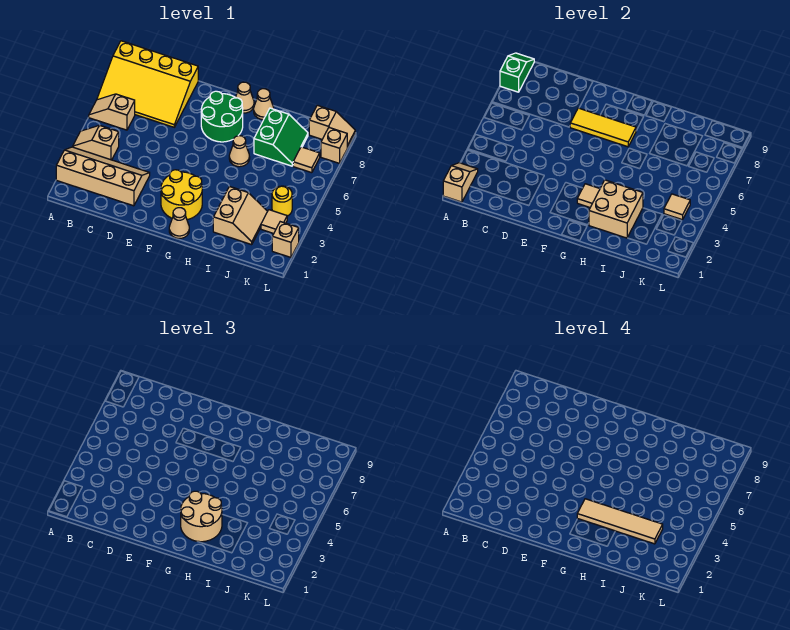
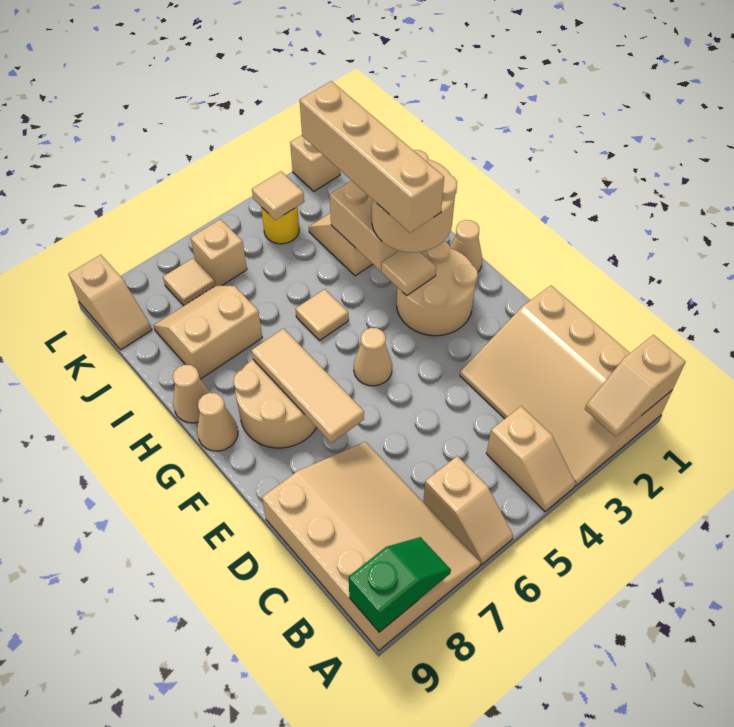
tan 2x4 slope [56,147,150,206] -> tan 3x4 slope [460,286,672,486]
yellow 3x4 slope [97,41,198,127] -> tan 3x4 slope [262,442,481,651]
green 1x2 slope [500,53,534,92] -> green 1x2 slope turned to [349,537,451,632]
yellow 1x3 tile [570,108,636,147] -> tan 1x3 tile [251,328,364,443]
yellow 2x2 round brick [161,170,202,220] -> tan 2x2 round brick [397,241,478,336]
green 2x2 round brick [201,91,243,142] -> tan 2x2 round brick [233,360,317,448]
tan 1x4 tile [577,499,663,544] -> tan 1x4 brick [300,81,444,233]
tan 1x1 cone [229,136,250,167] -> tan 1x1 cone moved to [354,328,392,386]
green 2x2 slope [254,108,308,166] -> tan 2x2 slope [153,285,262,379]
tan 1x1 tile [261,210,287,234] -> tan 1x1 tile moved to [296,289,349,340]
tan 1x2 slope [309,105,355,148] -> tan 1x2 slope turned to [69,255,152,350]
tan 1x1 brick [321,128,347,163] -> tan 1x1 brick moved to [190,219,247,286]

